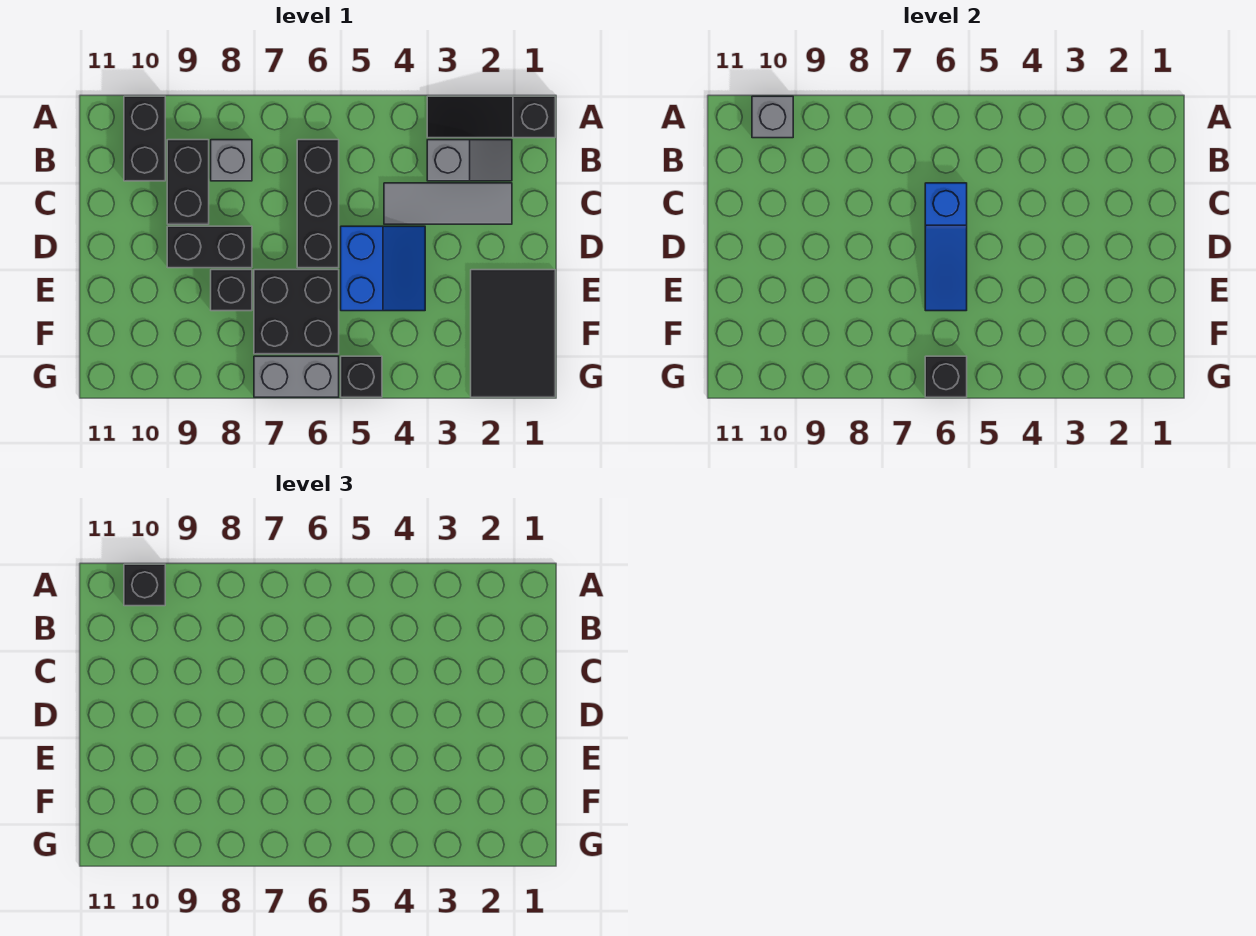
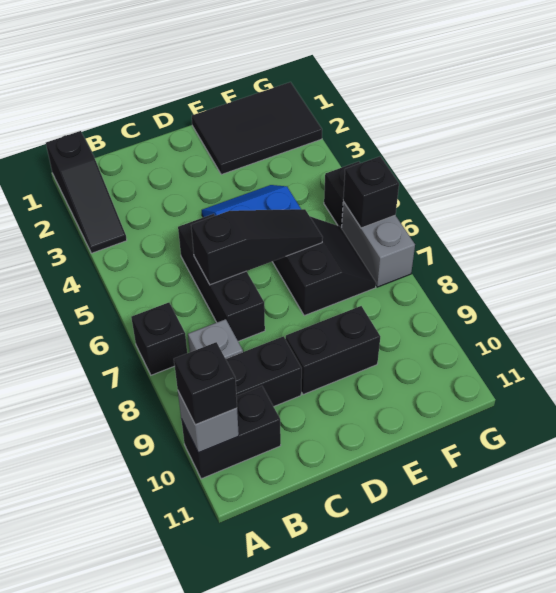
grey 1x2 slope [427,140,512,181] -> none
black 1x3 brick [297,140,339,268] -> black 1x3 brick turned to [178,214,265,341]
grey 1x3 tile [384,183,512,224] -> none
blue 1x3 slope [925,183,967,311] -> black 1x3 slope [191,209,323,285]
black 1x2 brick [167,226,252,268] -> black 1x2 brick turned to [285,306,380,395]
black 2x2 brick [254,270,339,354] -> black 2x2 slope [272,216,376,316]
black 1x1 brick [211,270,252,311] -> black 1x1 brick moved to [131,303,187,375]

